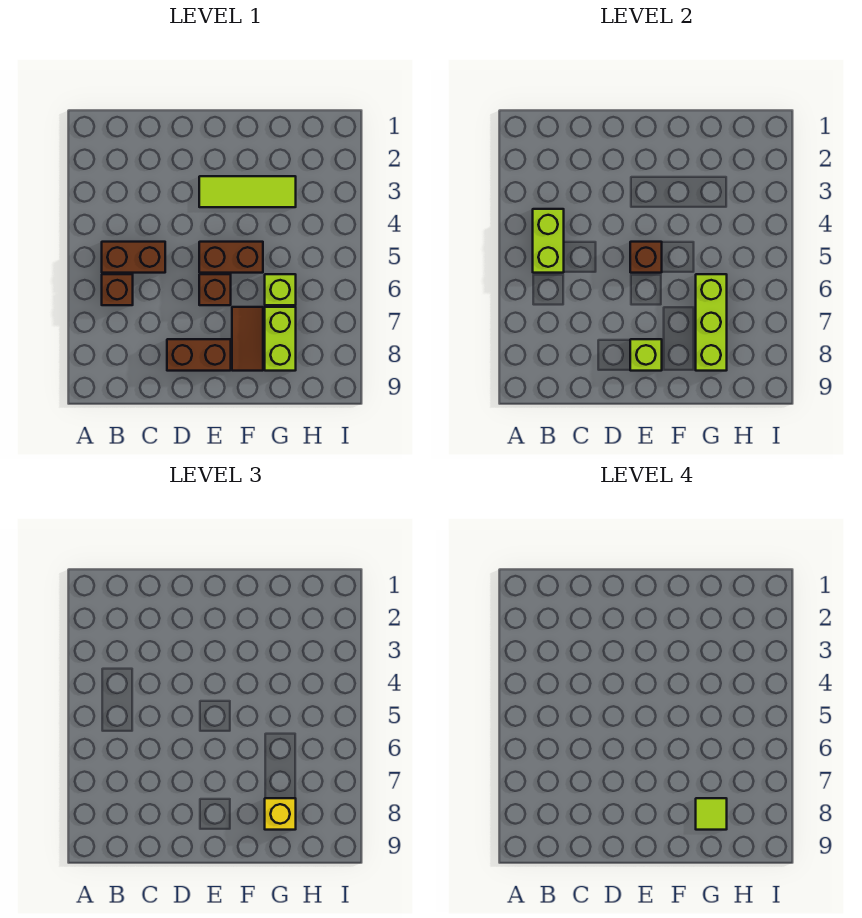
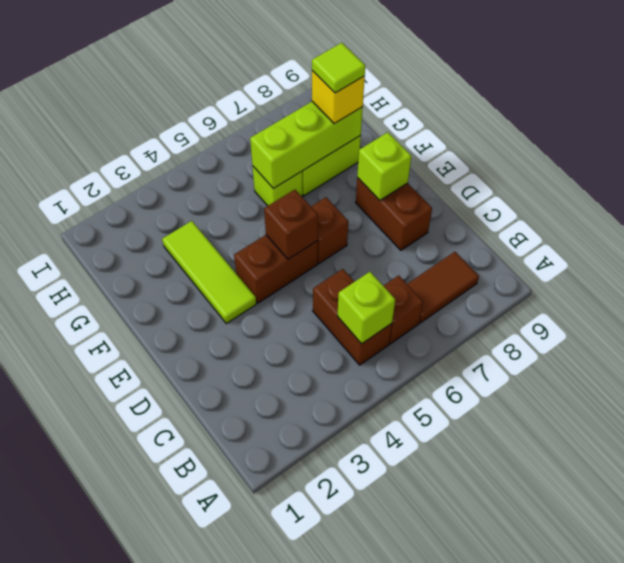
lime 1x2 brick [533,209,564,273] -> lime 1x1 brick [337,272,395,344]
brown 1x2 brick [199,242,263,273] -> brown 1x2 brick turned to [234,235,318,303]
brown 1x2 tile [232,307,263,371] -> brown 1x2 tile moved to [407,252,479,323]

